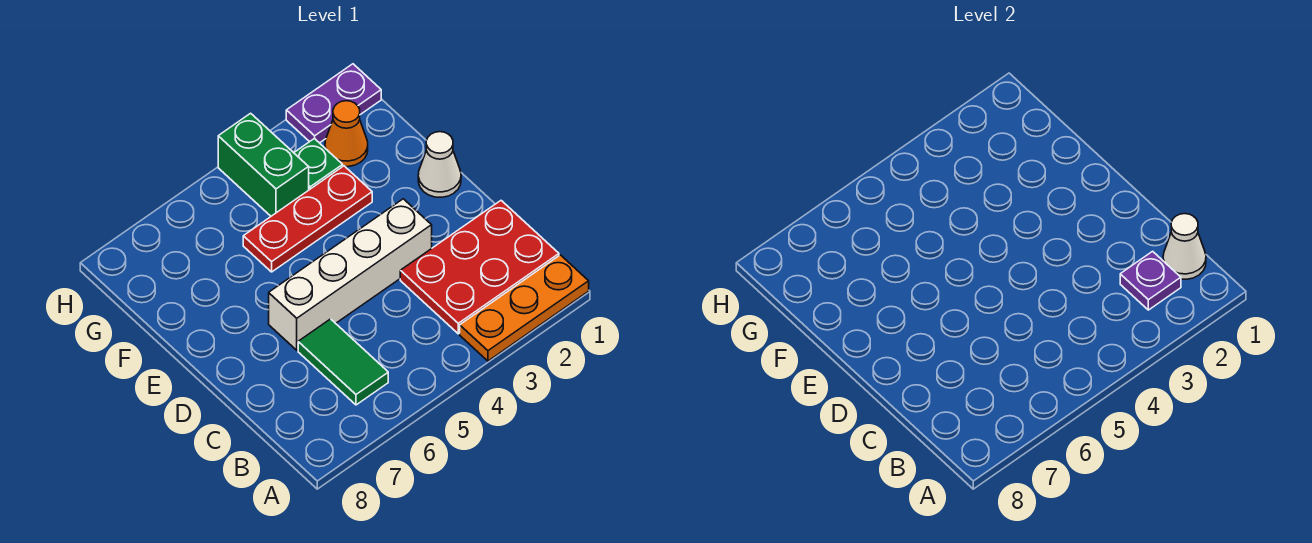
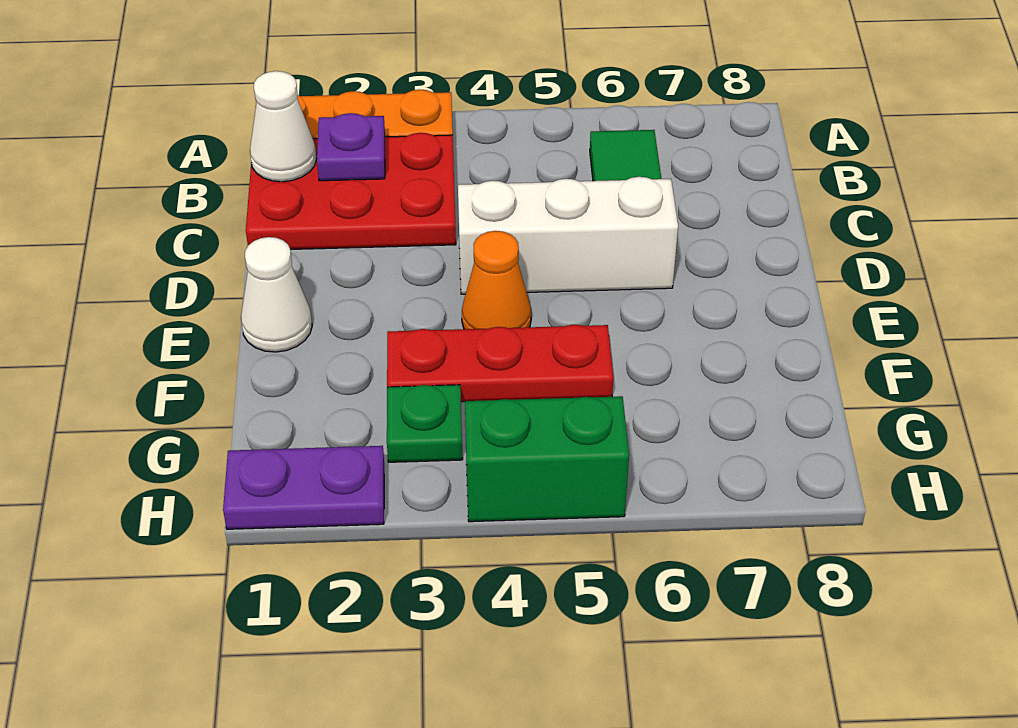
white 1x4 brick [269,199,432,350] -> white 1x3 brick [458,177,678,294]
orange 1x1 cone [325,101,368,167] -> orange 1x1 cone moved to [462,231,531,329]
green 1x2 brick [218,113,309,216] -> green 1x2 brick turned to [465,396,629,522]

